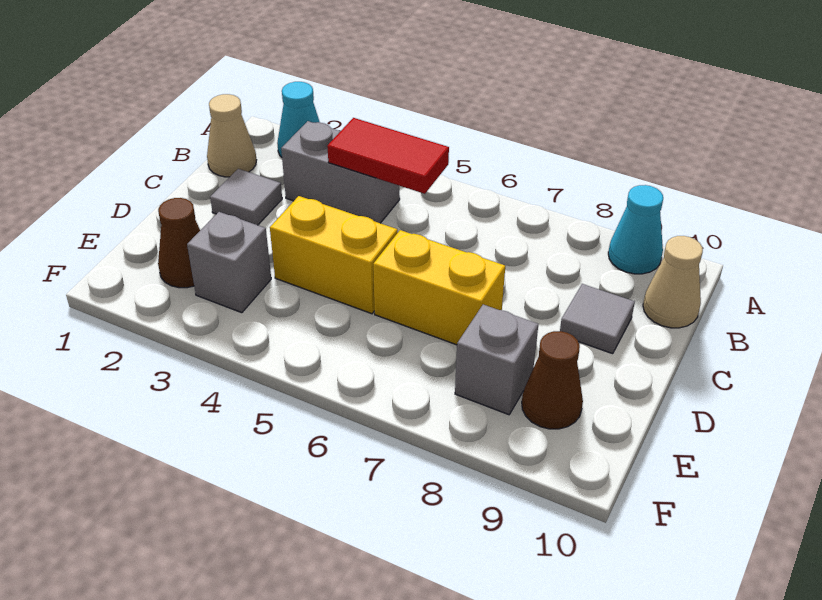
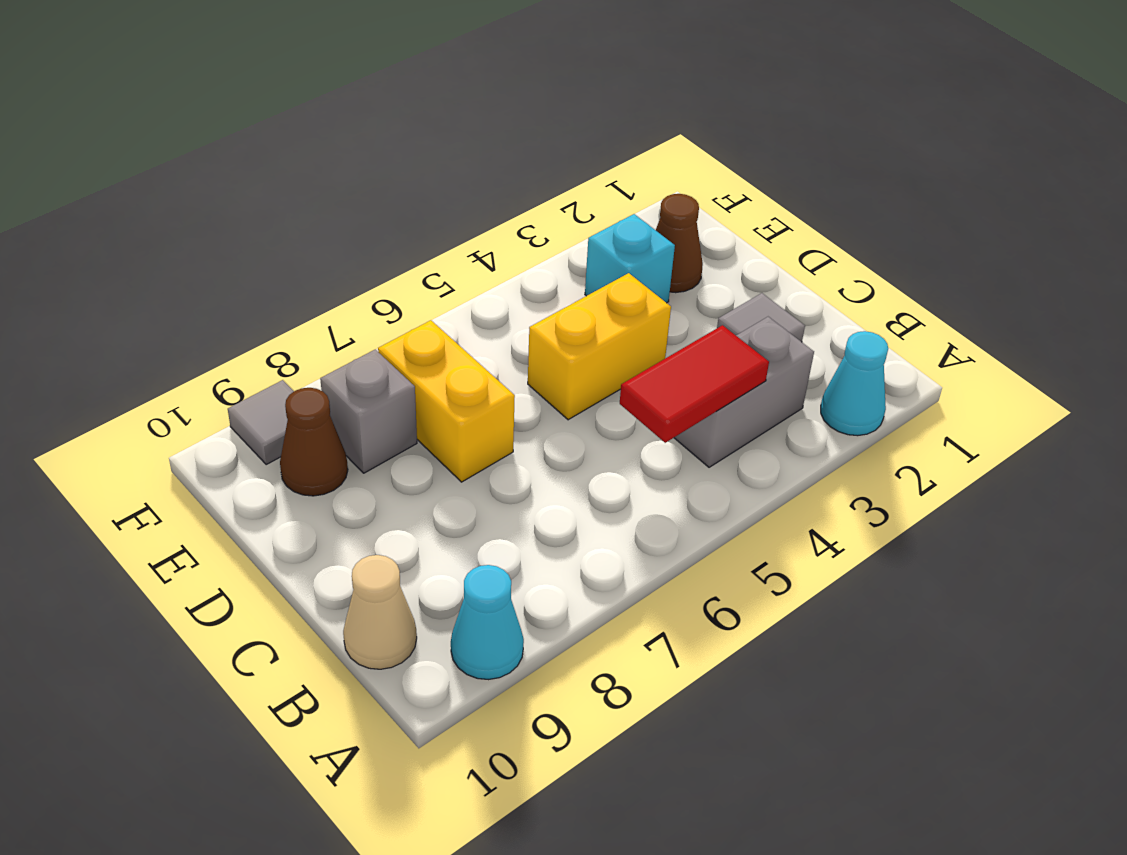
tan 1x1 cone [207,94,256,177] -> none
grey 1x1 tile [560,284,635,354] -> grey 1x1 tile moved to [228,380,294,464]
yellow 1x2 brick [373,230,505,345] -> yellow 1x2 brick turned to [378,320,515,482]
grey 1x1 brick [187,212,271,313] -> cyan 1x1 brick [585,214,675,303]

